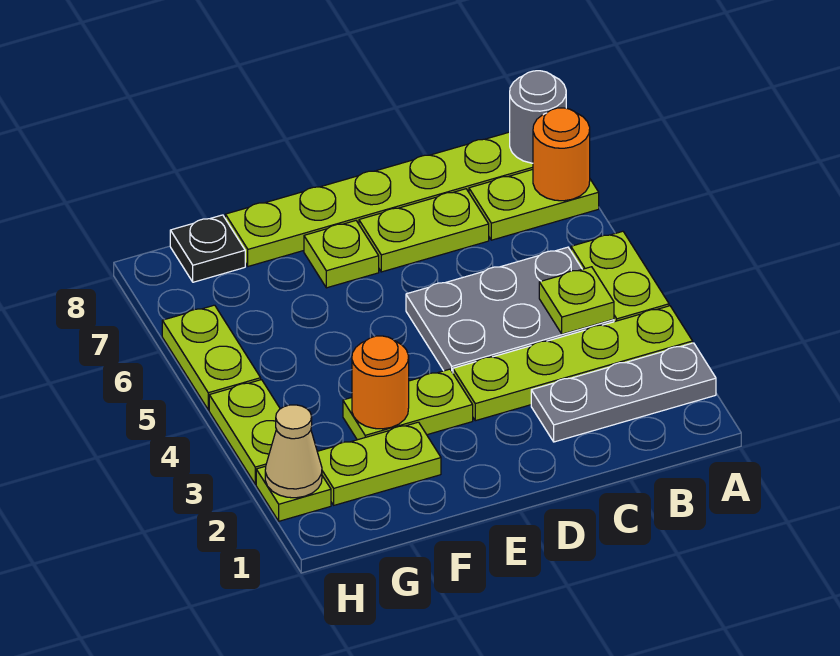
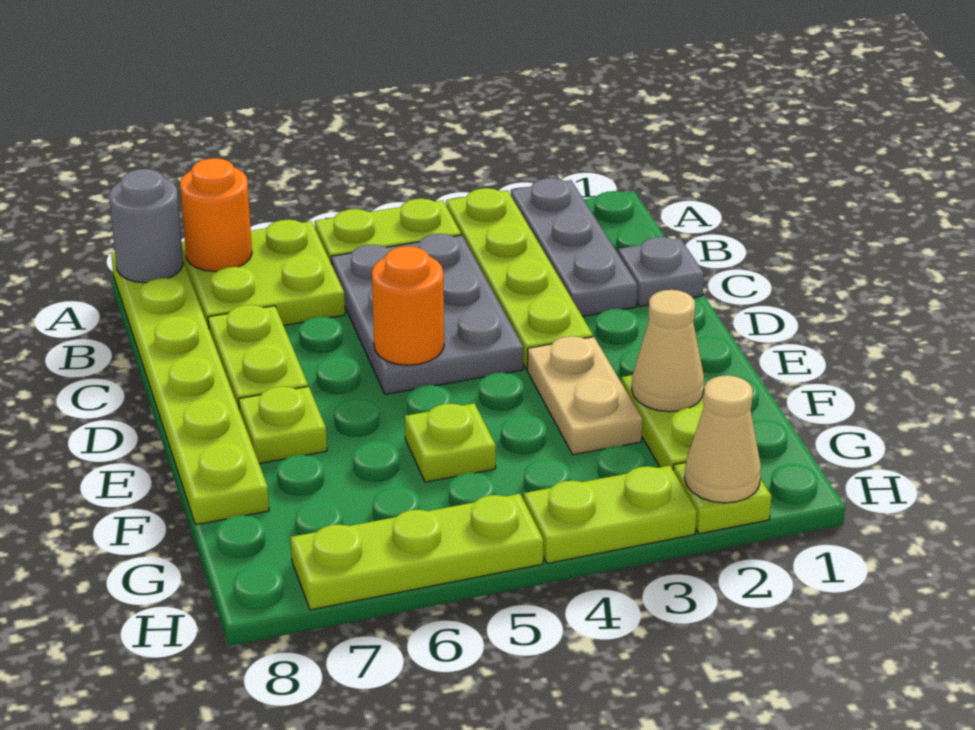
lime 1x2 plate [469,170,599,240] -> lime 2x2 plate [182,220,345,328]
lime 1x1 plate [539,267,614,334] -> lime 1x1 plate moved to [405,403,496,482]
none -> grey 1x1 plate [618,237,704,306]
lime 1x2 plate [343,369,473,440] -> tan 1x2 plate [527,336,642,455]
none -> tan 1x1 cone [632,290,704,412]
orange 1x1 round brick [352,336,409,429] -> orange 1x1 round brick moved to [372,246,444,365]
black 1x1 plate [170,215,245,282] -> none
lime 1x2 plate [162,305,261,410] -> lime 1x3 plate [291,494,543,610]

